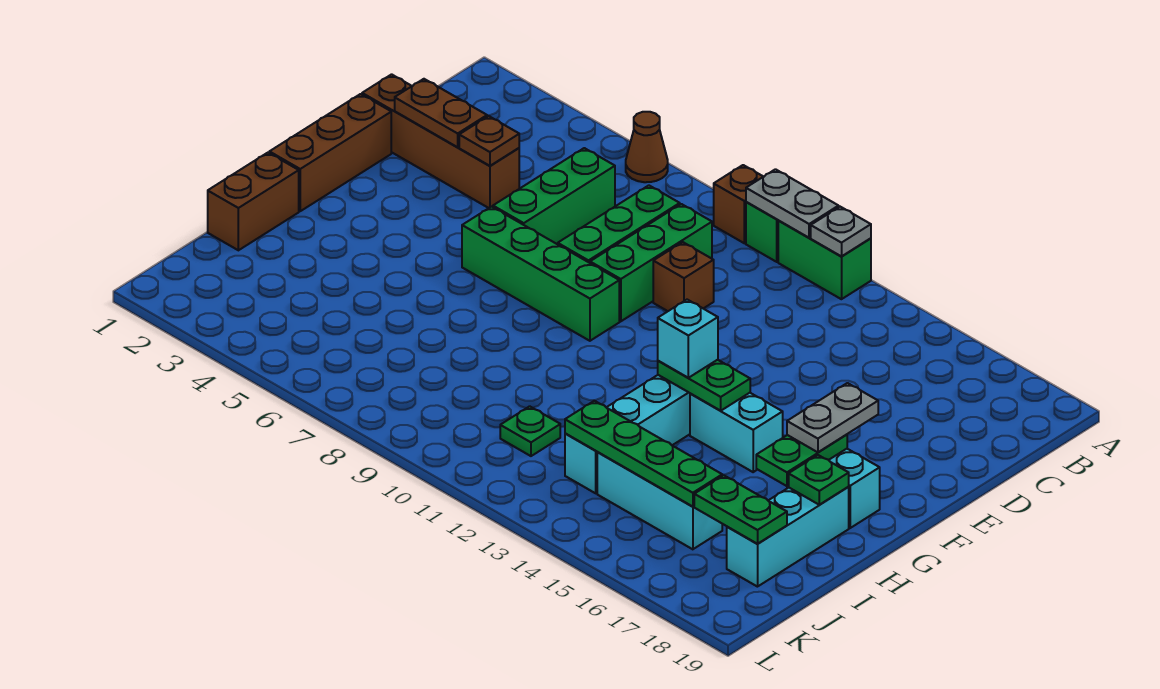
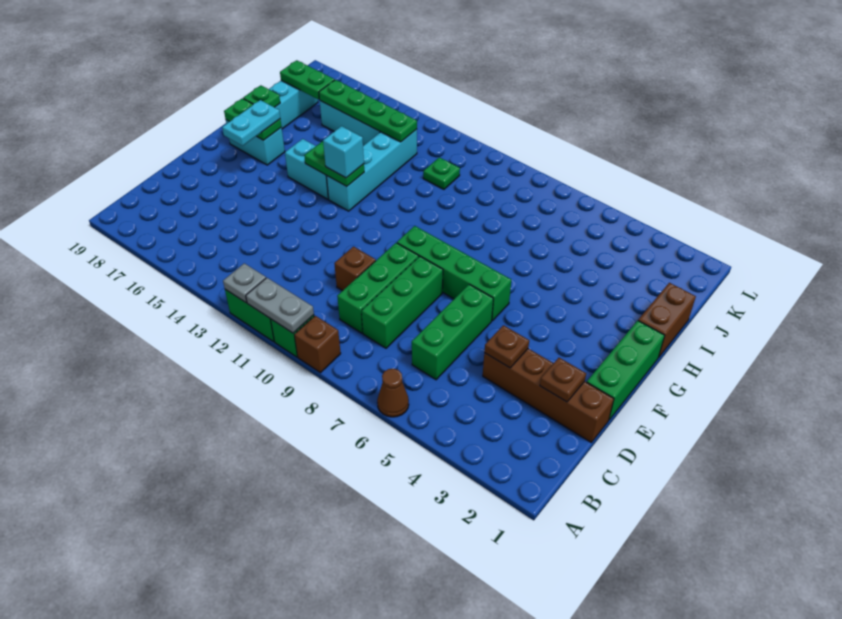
brown 1x2 plate [395,79,487,147] -> brown 1x1 plate [540,358,586,402]
brown 1x3 brick [269,94,391,211] -> green 1x3 brick [587,321,665,420]
grey 1x2 plate [787,383,878,452] -> cyan 1x2 plate [222,100,280,146]
green 1x2 plate [756,434,847,486] -> green 1x2 plate turned to [224,98,281,140]

